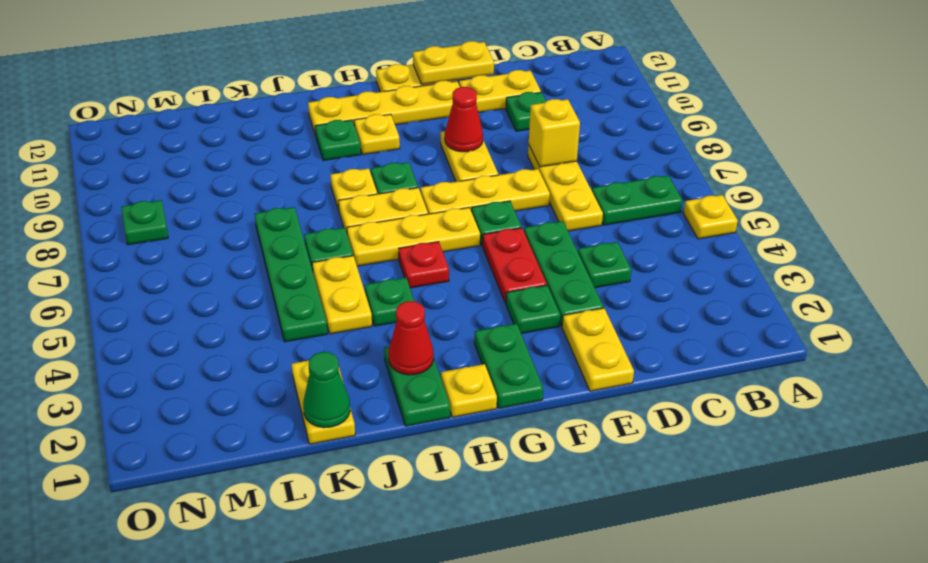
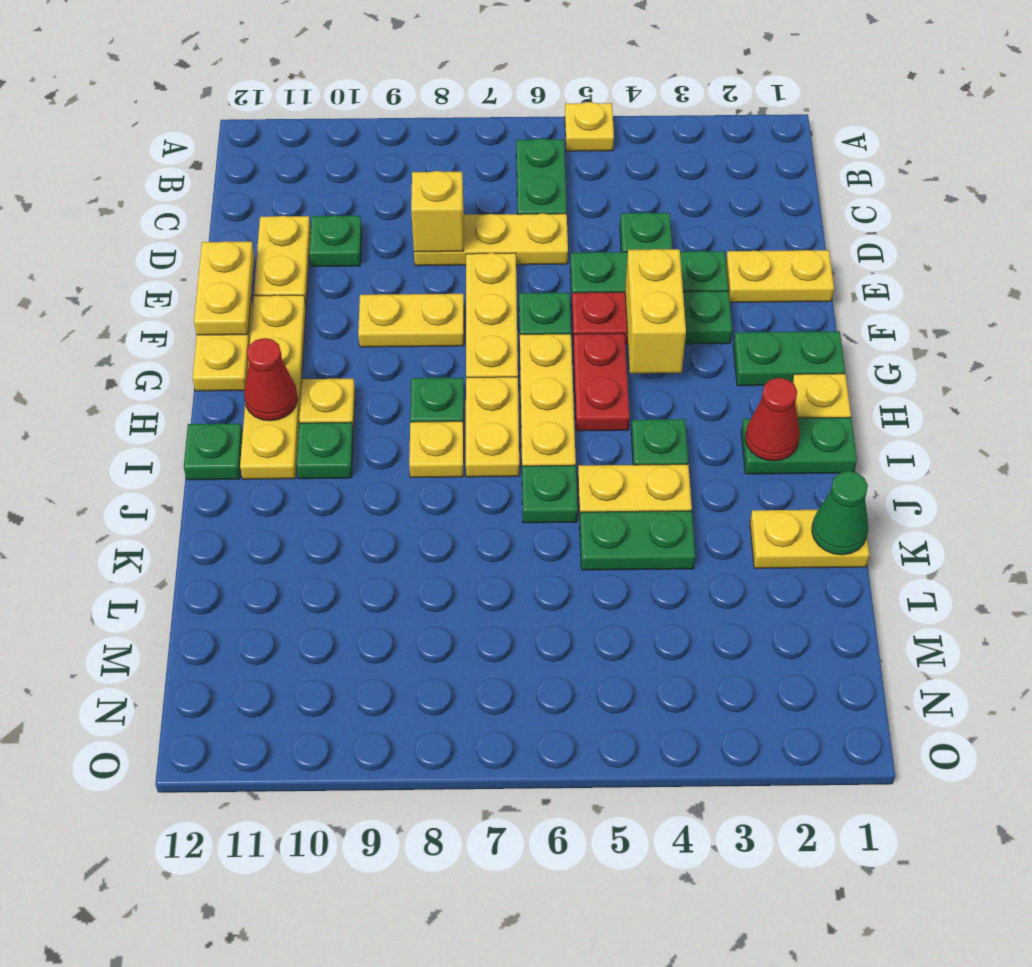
none -> yellow 1x2 brick [625,249,686,373]
red 1x1 cone [445,87,483,152] -> red 1x1 cone moved to [244,338,298,421]
red 1x1 plate [399,242,449,288] -> red 1x2 plate [573,333,629,431]
green 1x4 plate [255,207,327,342] -> green 1x2 plate [580,511,695,570]
green 1x1 plate [121,200,168,245] -> green 1x1 plate moved to [184,424,243,480]

